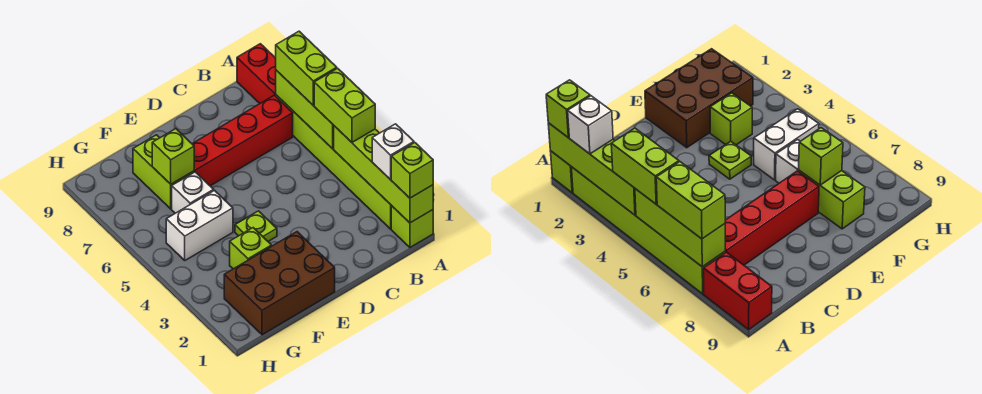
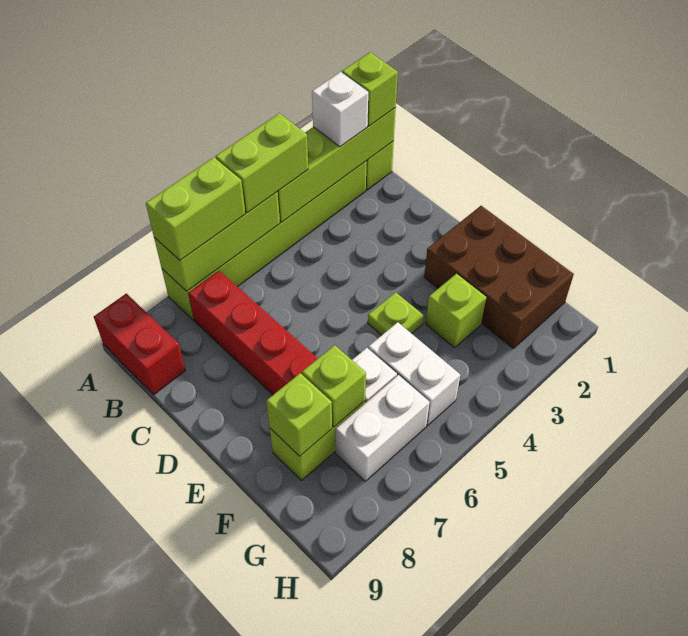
red 1x2 brick [237,44,276,103] -> red 1x2 brick turned to [94,293,185,395]
none -> lime 1x1 brick [266,373,332,456]
none -> white 1x2 brick [335,375,430,481]

